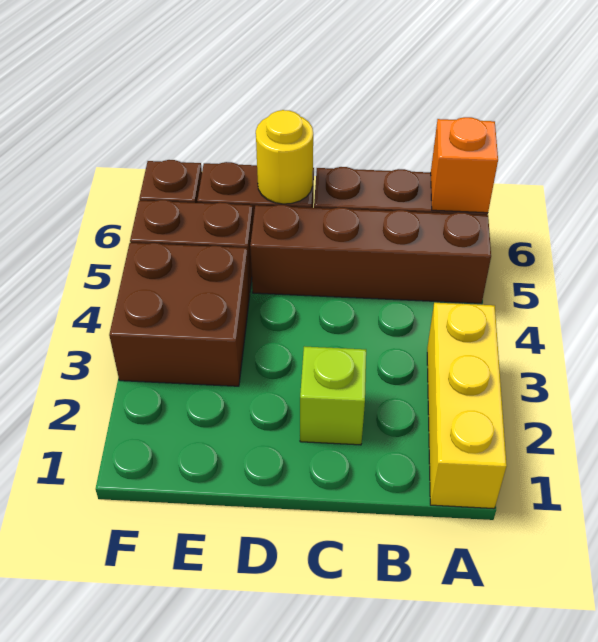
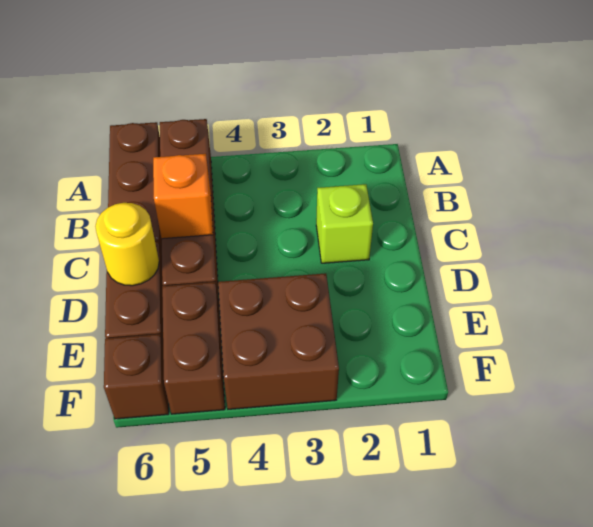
yellow 1x3 brick [427,303,507,509] -> none
orange 1x1 brick [431,117,498,213] -> orange 1x1 brick moved to [153,154,213,239]

